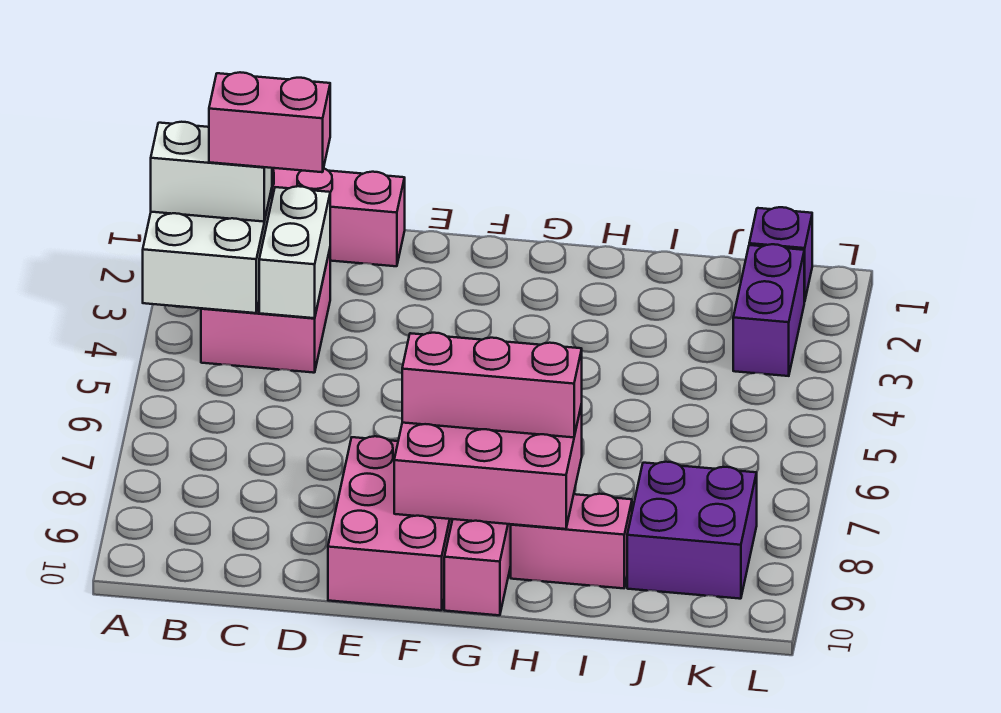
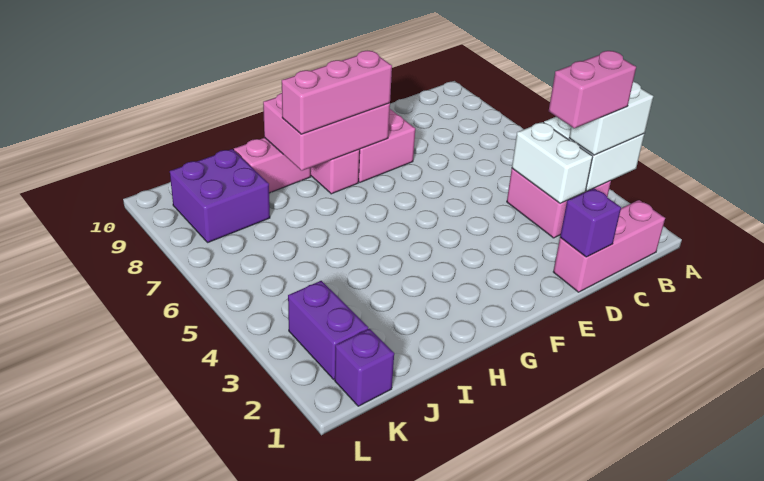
none -> purple 1x1 brick [560,188,621,257]

